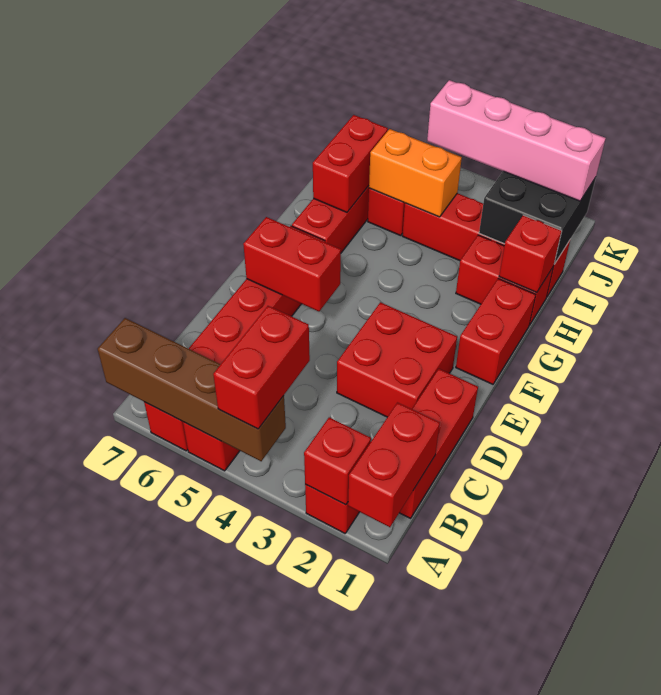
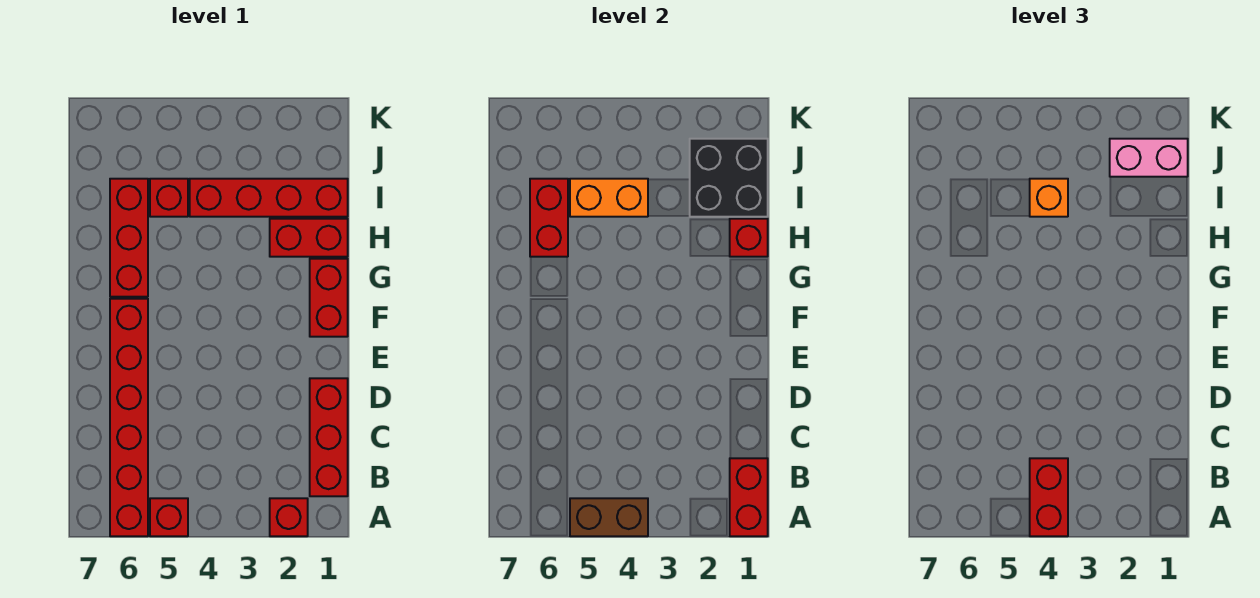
red 1x1 brick [304,417,371,505] -> none
brown 1x4 brick [98,318,286,461] -> brown 1x2 brick [570,498,648,536]
red 2x2 brick [337,302,457,417] -> none
red 1x2 brick [243,217,341,311] -> none
none -> orange 1x1 brick [1030,179,1068,217]
pink 1x4 brick [427,80,606,201] -> pink 1x2 brick [1110,139,1188,177]

